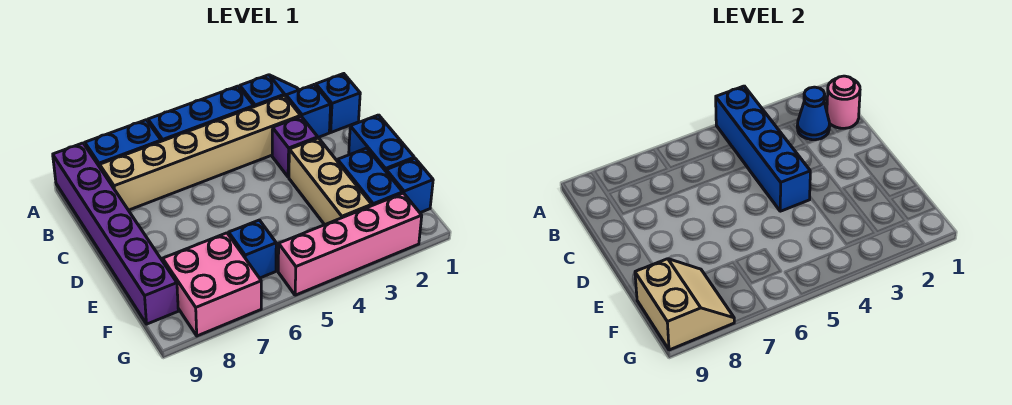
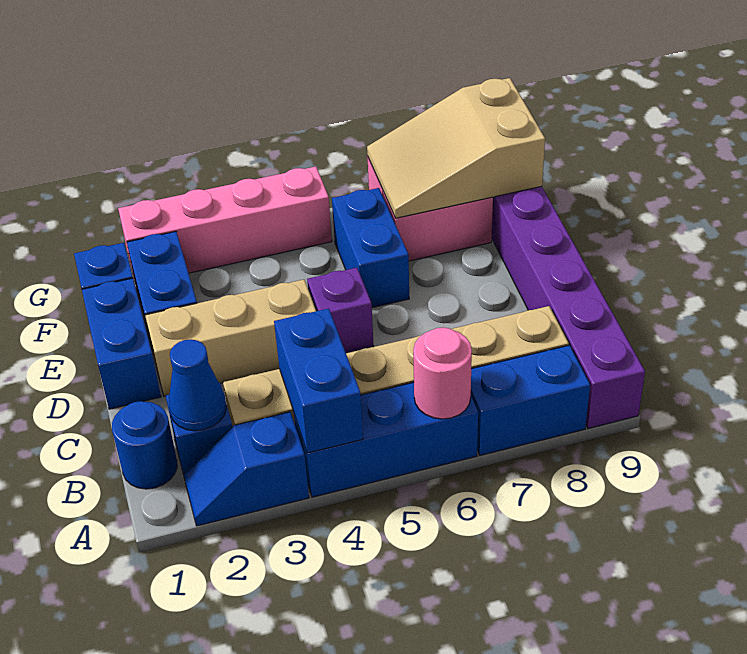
blue 1x4 brick [716,86,810,211] -> blue 1x2 brick [274,309,363,453]
blue 1x1 brick [316,74,360,132] -> blue 1x1 round brick [112,401,177,489]
pink 1x1 round brick [827,76,860,128] -> pink 1x1 round brick moved to [413,327,472,419]
purple 1x1 brick [272,117,318,177] -> purple 1x1 brick moved to [307,268,374,353]
tan 1x3 brick [289,138,372,225] -> tan 1x3 brick turned to [145,280,316,396]
blue 1x1 brick [229,220,276,278] -> blue 1x2 brick [332,188,409,308]
tan 2x2 slope [635,259,734,350] -> tan 2x3 slope [367,78,545,218]

